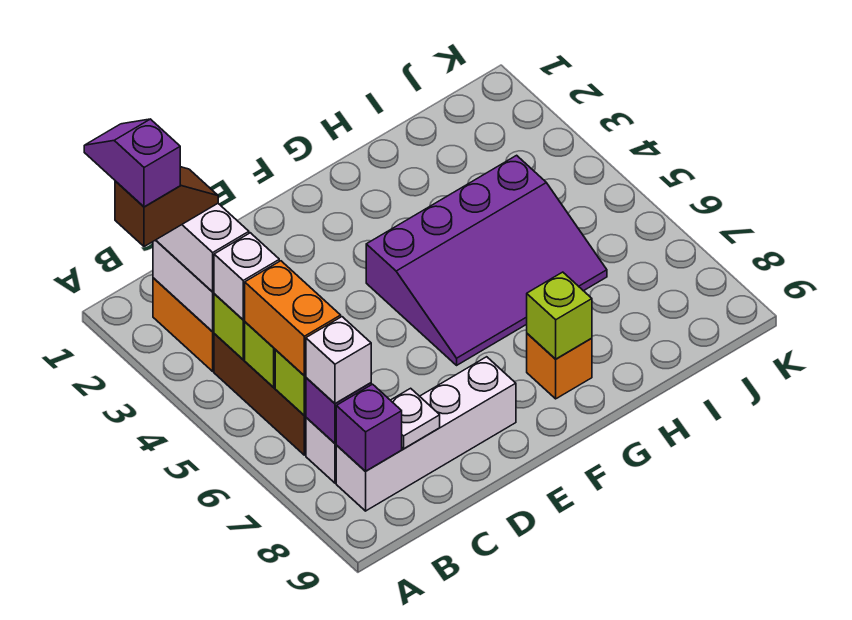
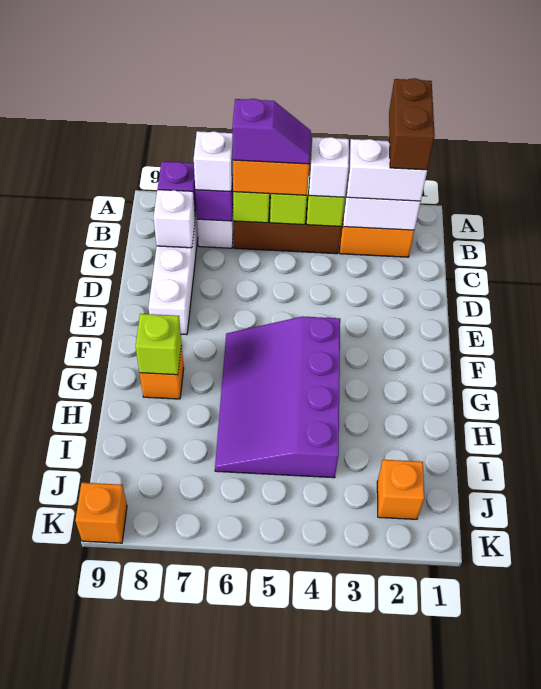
purple 1x2 slope [84,119,180,207] -> purple 1x2 slope moved to [232,99,311,164]
brown 1x2 slope [115,167,218,247] -> brown 1x2 brick [389,78,435,170]
white 1x1 plate [391,388,440,449] -> white 1x1 brick [154,190,195,248]
none -> orange 1x1 brick [377,460,424,519]
none -> orange 1x1 brick [75,483,127,543]

